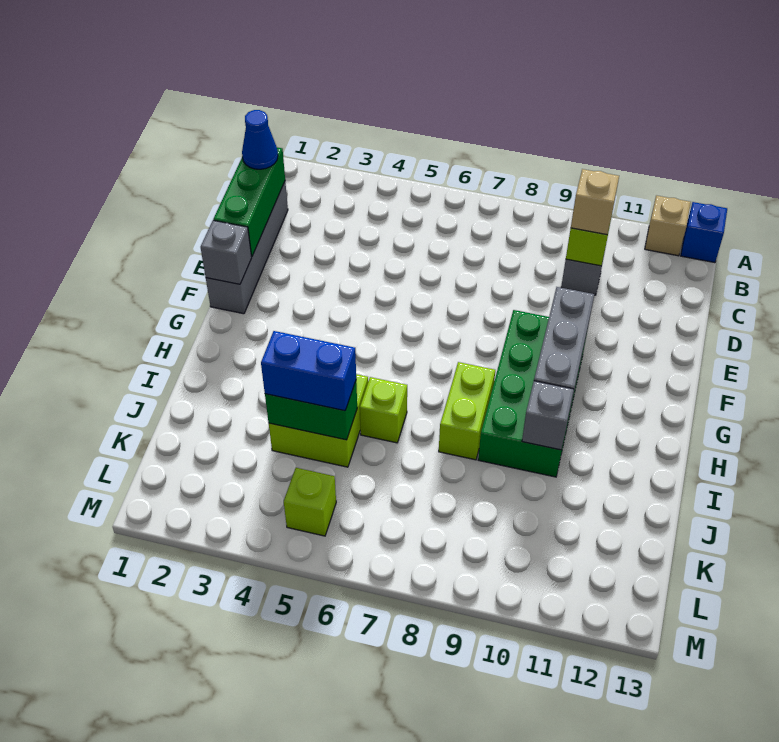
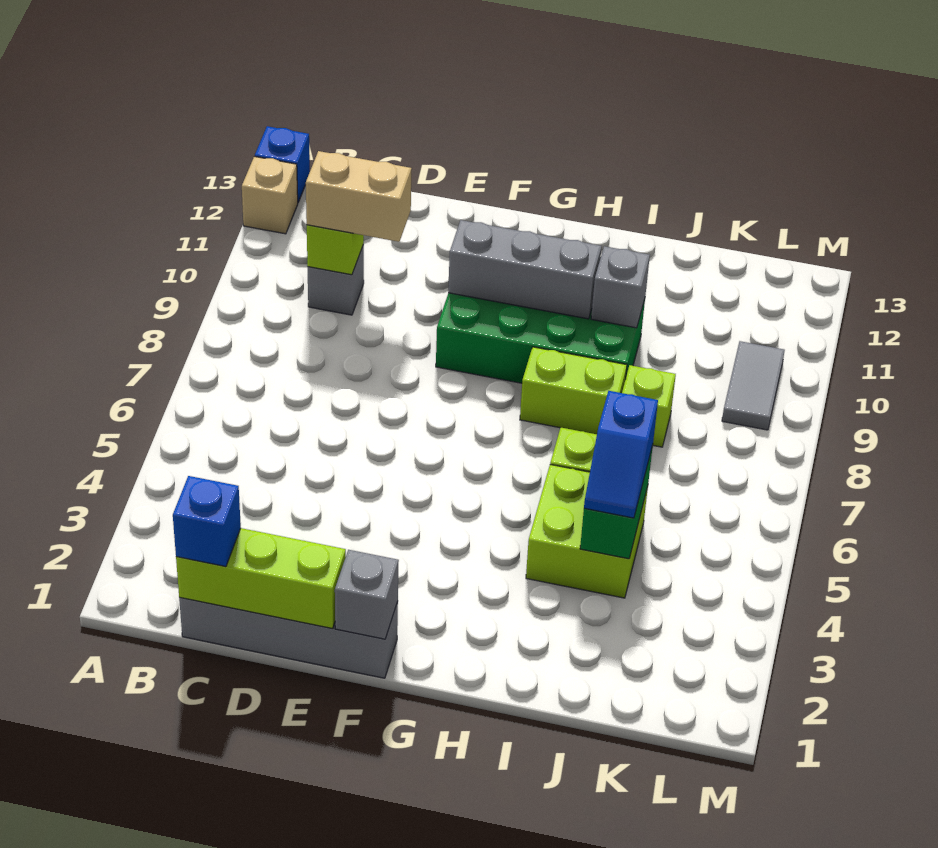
green 1x3 brick [213,147,285,257] -> lime 1x3 brick [176,528,346,629]
blue 1x1 cone [242,110,278,169] -> blue 1x1 brick [173,476,241,567]
tan 1x1 brick [571,169,619,235] -> tan 1x2 brick [306,151,412,242]
blue 1x2 brick [261,331,356,411] -> blue 1x2 slope [584,391,658,518]
lime 1x1 brick [284,468,336,536] -> lime 1x1 brick moved to [622,365,676,447]
none -> grey 1x2 tile [722,341,785,430]

